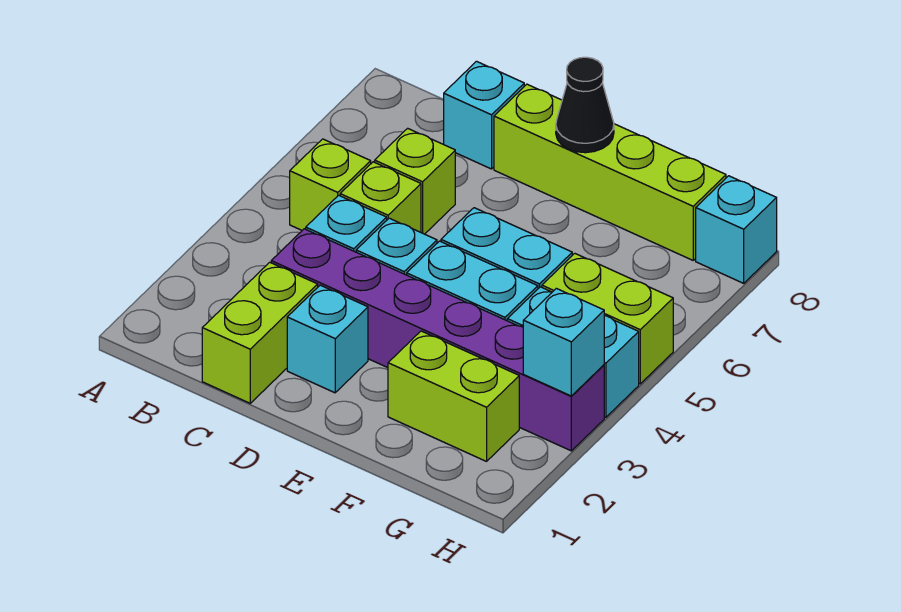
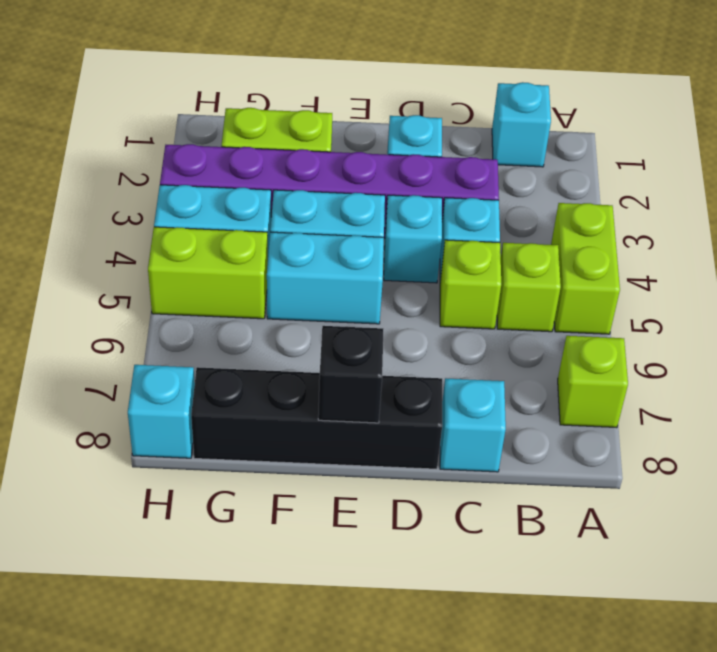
lime 1x2 brick [202,262,318,403] -> lime 1x2 brick moved to [551,203,620,334]
lime 1x1 brick [375,128,455,234] -> lime 1x1 brick moved to [558,336,628,428]
lime 1x4 brick [494,84,726,260] -> black 1x4 brick [191,367,442,469]
black 1x1 cone [556,57,614,153] -> black 1x1 brick [318,326,383,423]
cyan 1x1 brick [523,288,604,396] -> cyan 1x1 brick moved to [492,82,551,167]

